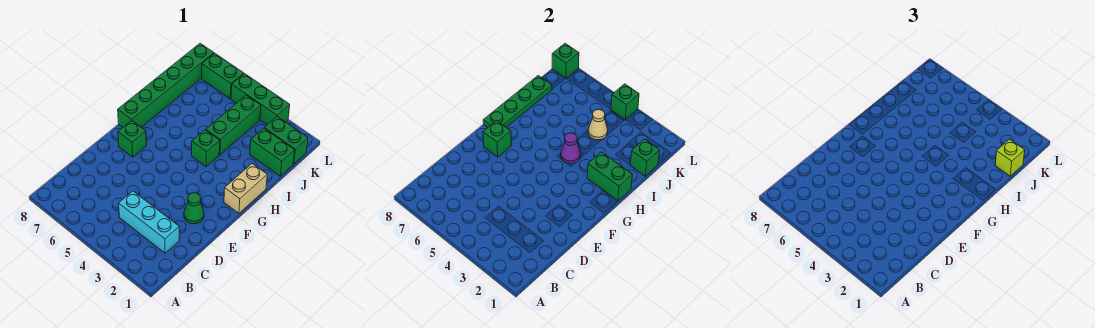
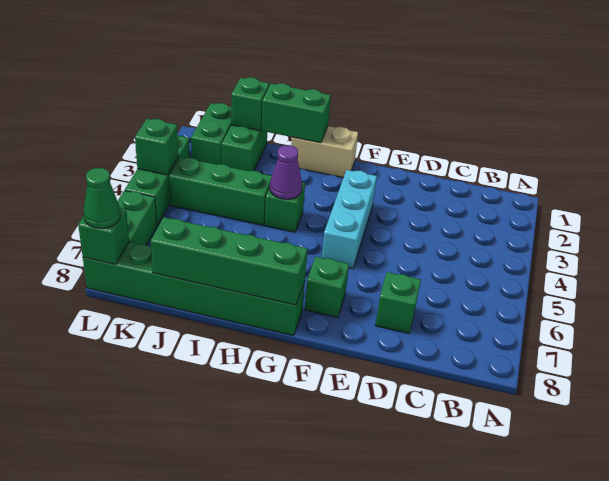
cyan 1x3 brick [119,191,179,253] -> cyan 1x3 brick moved to [322,170,377,269]
green 1x1 cone [184,193,204,224] -> green 1x1 cone moved to [83,168,121,228]
green 1x1 brick [483,121,511,157] -> green 1x1 brick moved to [375,272,421,333]
green 1x4 plate [483,76,552,127] -> green 1x4 brick [151,217,308,305]
green 1x2 brick [587,152,632,201] -> green 1x2 brick turned to [261,83,331,143]
lime 1x1 brick [995,139,1025,176] -> none
tan 1x1 cone [588,110,608,140] -> none

